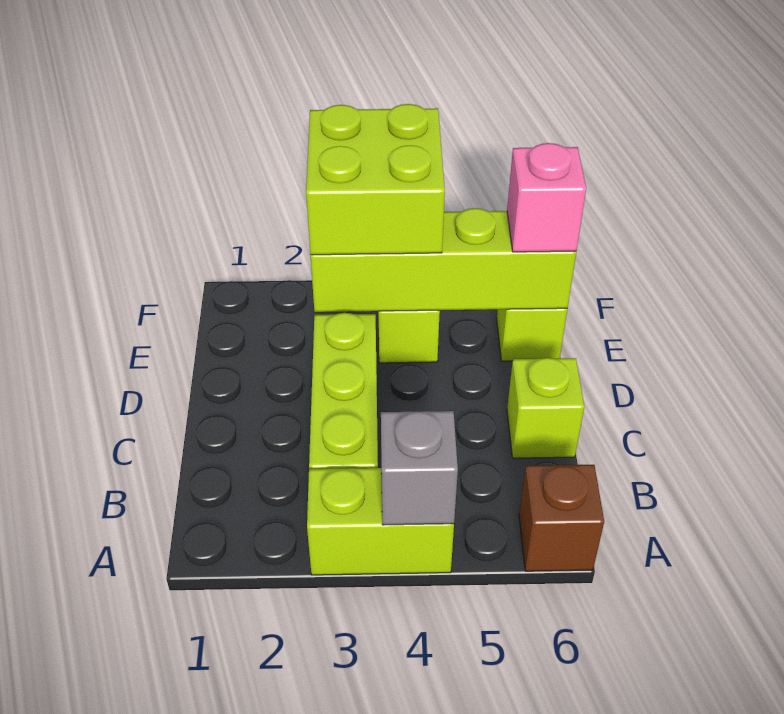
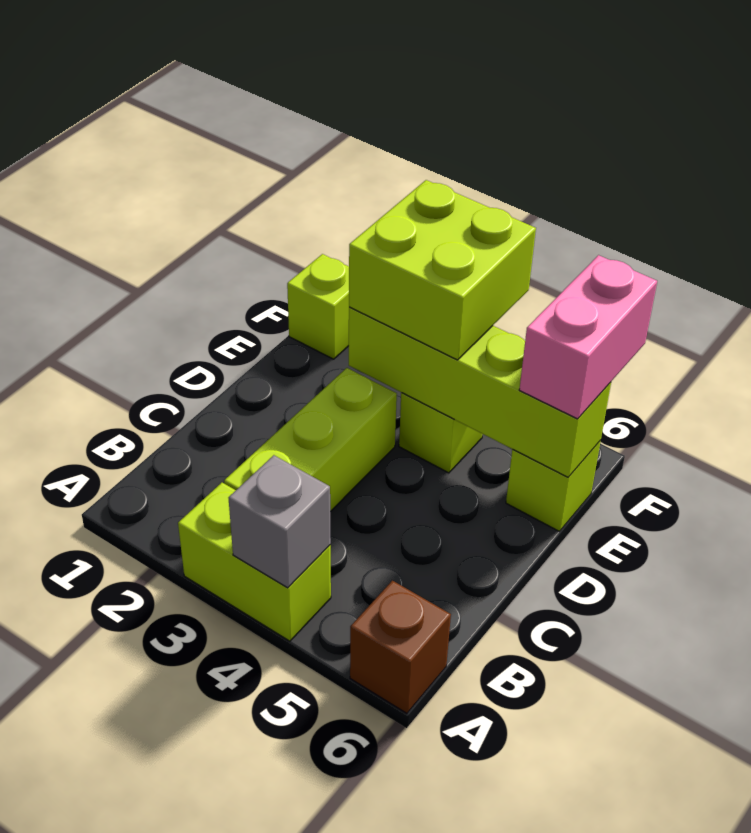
lime 1x1 brick [507,358,584,458] -> lime 1x1 brick moved to [287,254,349,359]
pink 1x1 brick [507,143,586,252] -> pink 1x2 brick [519,255,657,419]

